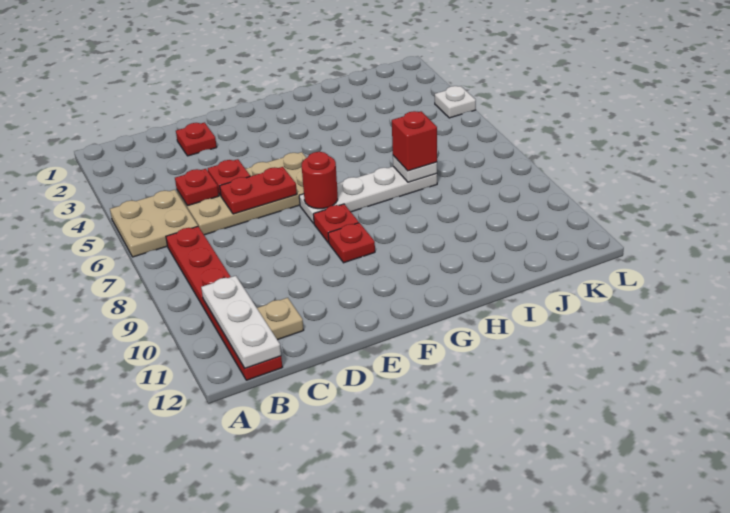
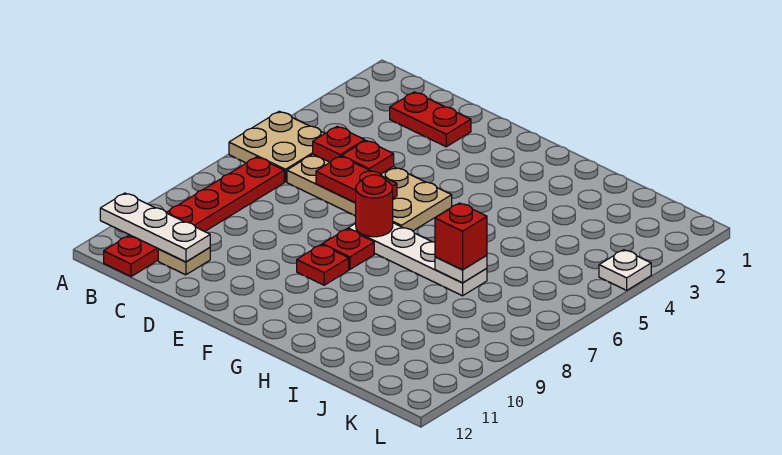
white 1x3 plate [201,276,281,368] -> white 1x3 plate turned to [100,193,210,262]
red 1x1 plate [176,123,217,156] -> red 1x2 plate [390,92,471,147]

